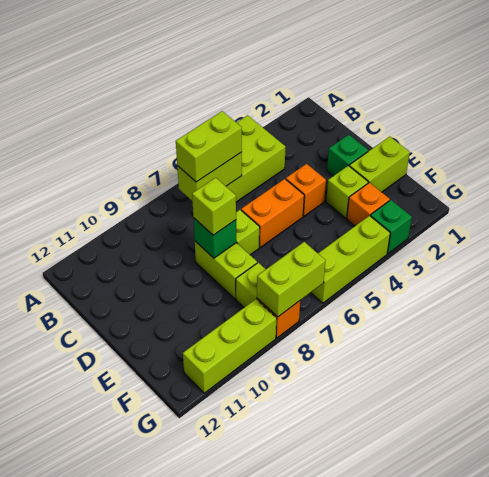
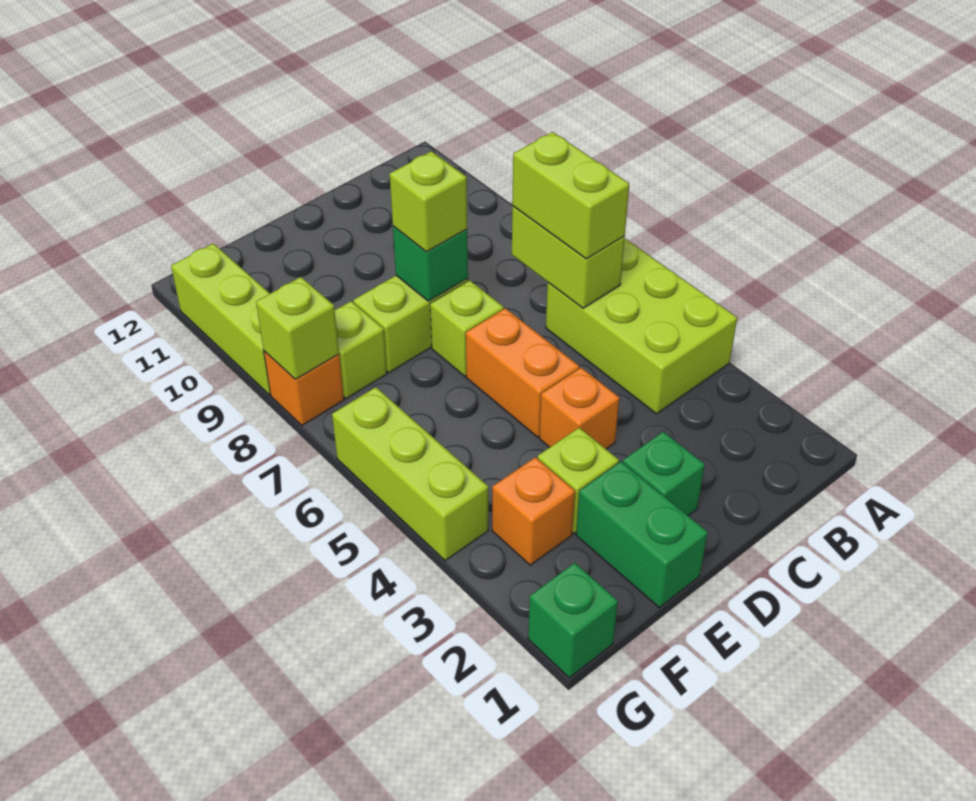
lime 1x2 brick [349,137,410,192] -> green 1x2 brick [576,462,708,608]
green 1x1 brick [371,200,412,254] -> green 1x1 brick moved to [528,563,618,678]
lime 1x2 brick [257,242,326,317] -> lime 1x1 brick [256,277,339,379]

